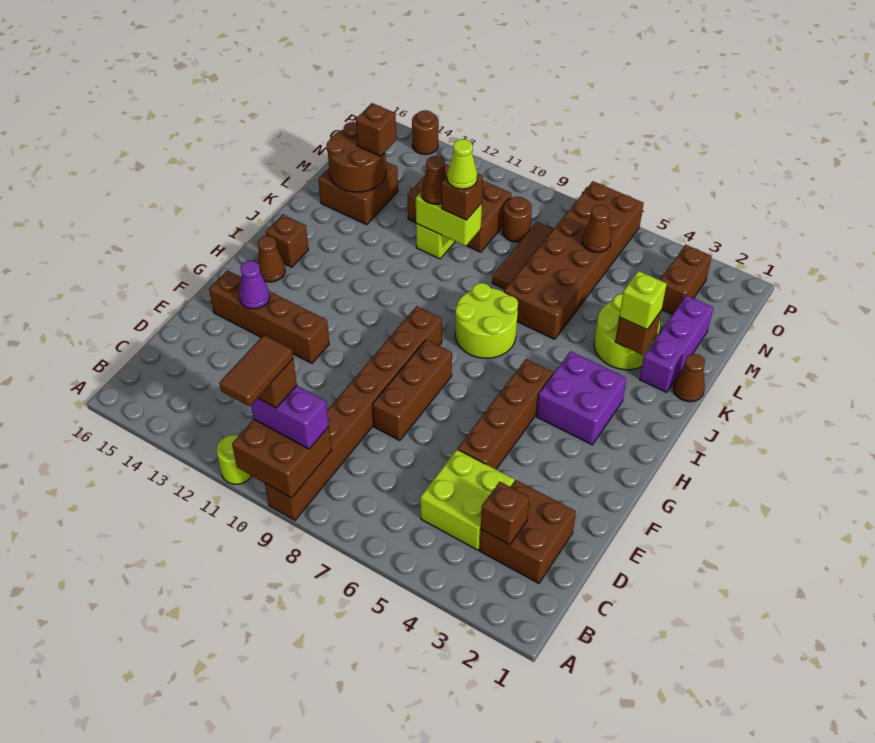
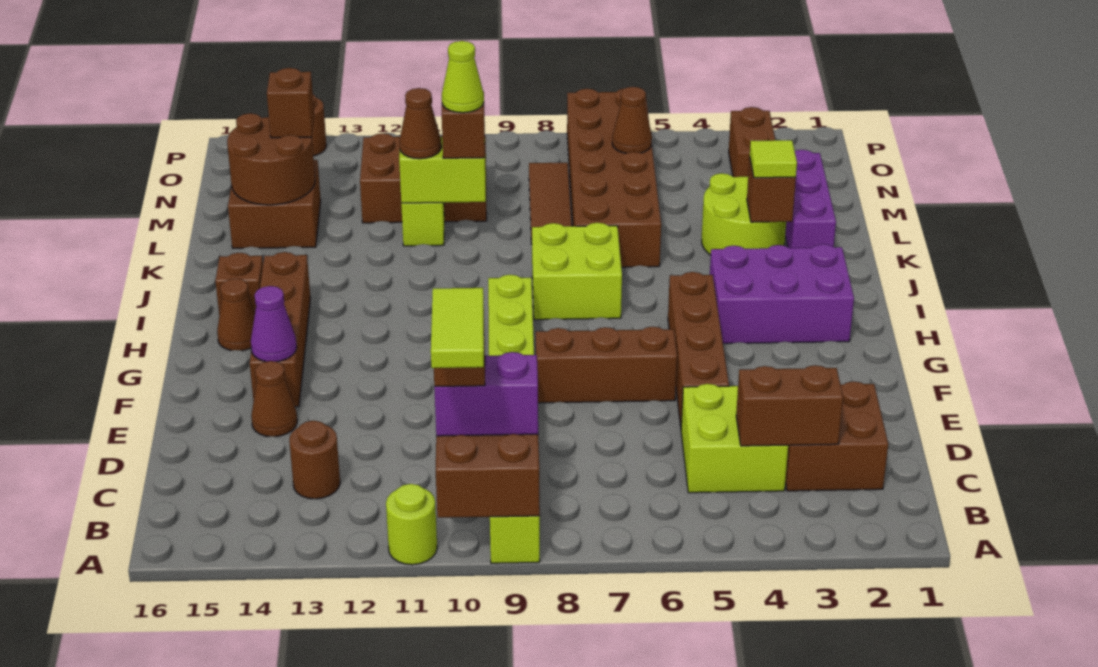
brown 1x8 brick [265,306,442,520] -> lime 1x8 brick [488,275,540,563]
brown 1x2 tile [219,335,293,406] -> lime 1x2 tile [431,288,484,368]
brown 1x1 brick [481,482,530,545] -> brown 1x2 brick [736,365,843,446]
brown 1x3 brick [373,340,452,441] -> brown 1x3 brick turned to [536,327,677,403]
brown 1x4 brick [209,270,329,363] -> brown 1x4 brick turned to [250,252,310,407]
purple 2x2 brick [537,351,627,445] -> purple 2x3 brick [710,244,854,344]
lime 2x2 round brick [455,283,518,358] -> lime 2x2 brick [532,223,622,320]
brown 1x1 cone [673,354,705,402] -> brown 1x1 cone moved to [251,361,297,437]
lime 1x1 brick [619,271,667,330] -> lime 1x1 tile [750,140,797,178]
brown 1x1 round brick [502,197,532,242] -> brown 1x1 round brick moved to [289,421,340,499]

